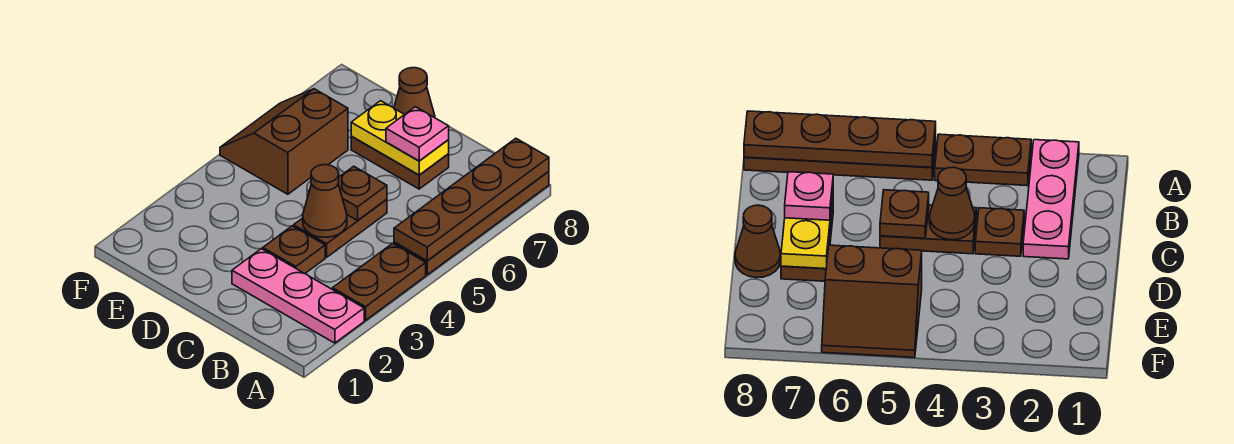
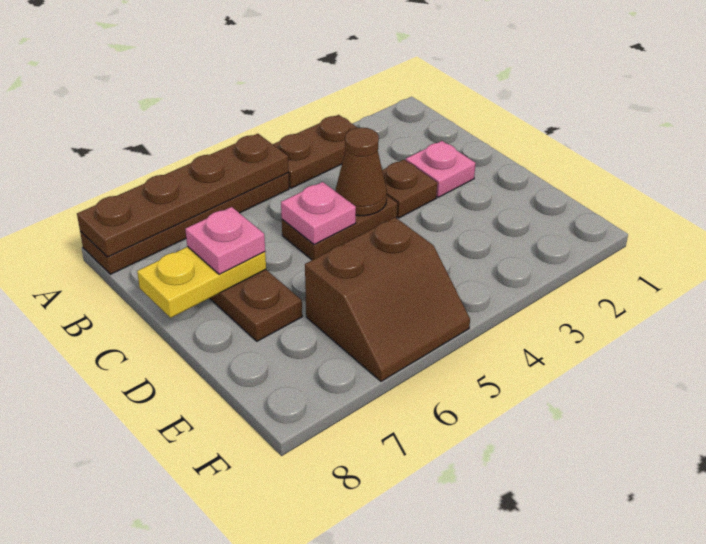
pink 1x3 plate [232,249,364,343] -> pink 1x1 plate [406,141,476,197]
brown 1x1 plate [338,166,387,220] -> pink 1x1 plate [281,182,356,245]
yellow 1x2 plate [351,101,449,175] -> yellow 1x2 plate turned to [137,247,266,318]
brown 1x1 cone [394,68,435,118] -> none

